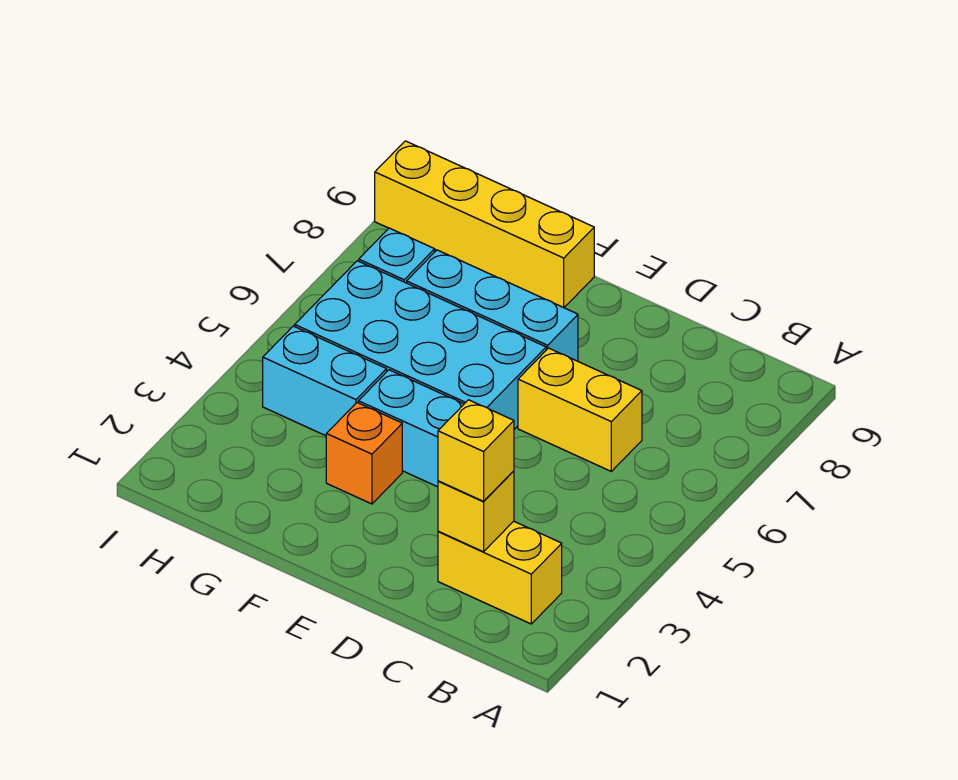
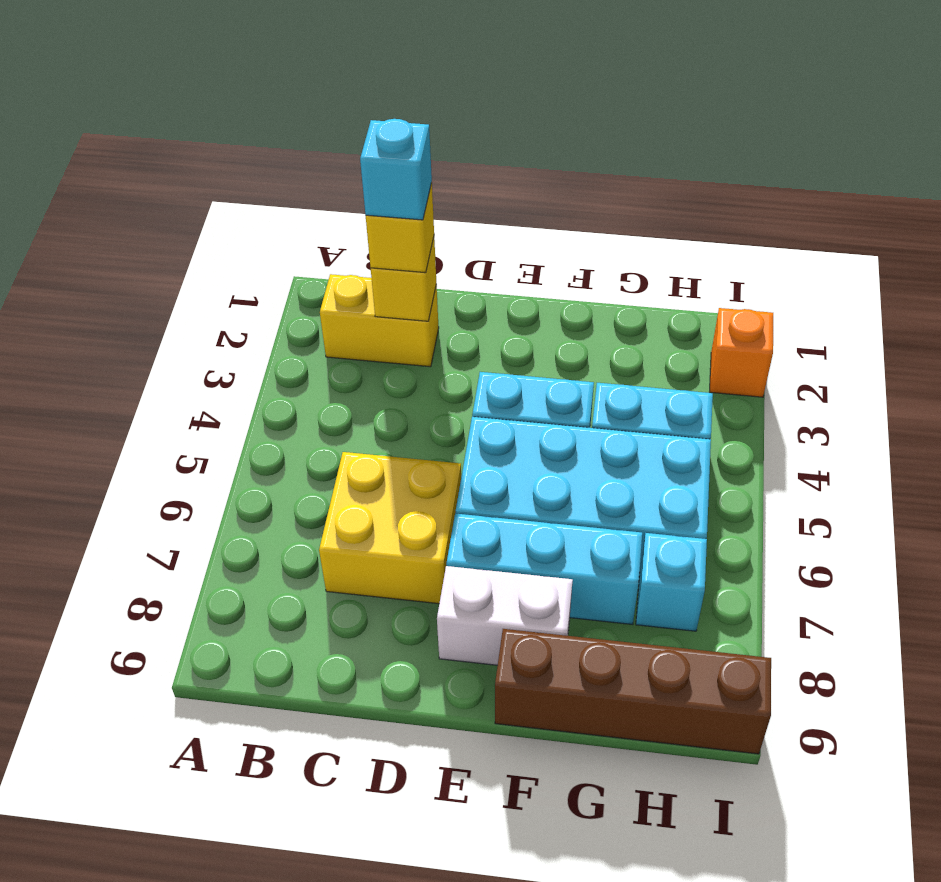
none -> cyan 1x1 brick [360,119,432,220]
yellow 1x2 brick [518,348,642,471] -> yellow 2x2 brick [319,452,461,604]
none -> white 1x2 brick [437,566,573,665]
orange 1x1 brick [326,403,402,504] -> orange 1x1 brick moved to [710,308,773,397]
yellow 1x4 brick [375,141,594,307] -> brown 1x4 brick [495,629,771,754]

